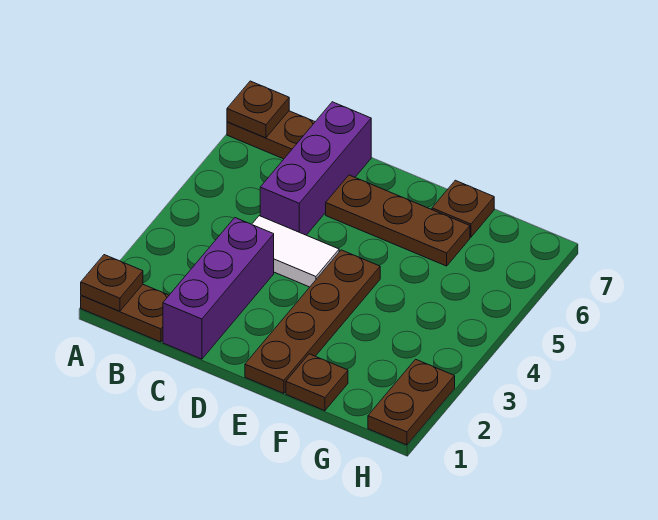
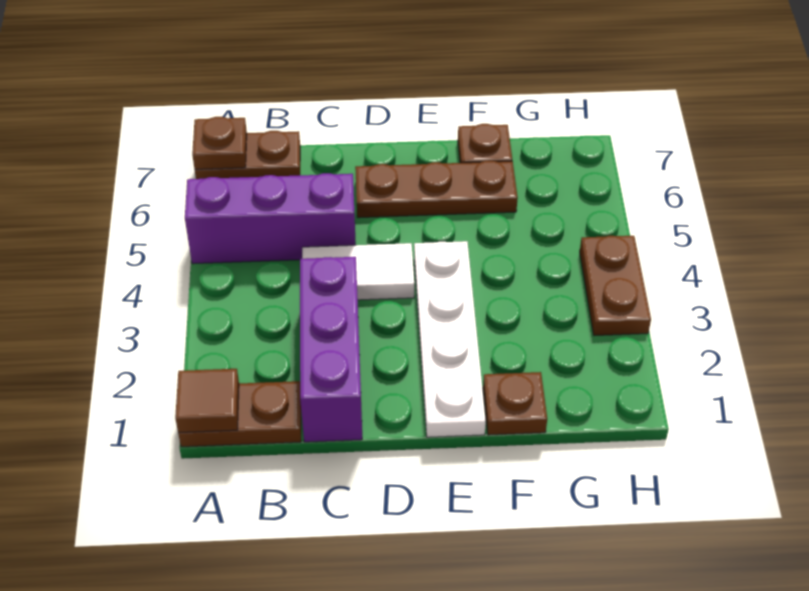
brown 1x1 plate [81,255,143,311] -> brown 1x1 tile [175,369,239,433]
purple 1x3 brick [260,102,371,235] -> purple 1x3 brick turned to [185,173,356,264]
brown 1x4 plate [245,250,380,393] -> white 1x4 plate [414,241,486,437]
brown 1x2 plate [368,359,455,445] -> brown 1x2 plate moved to [580,236,651,336]

